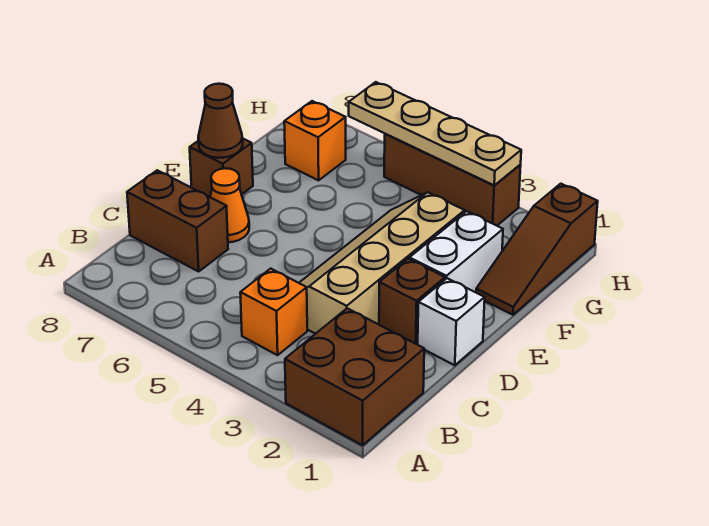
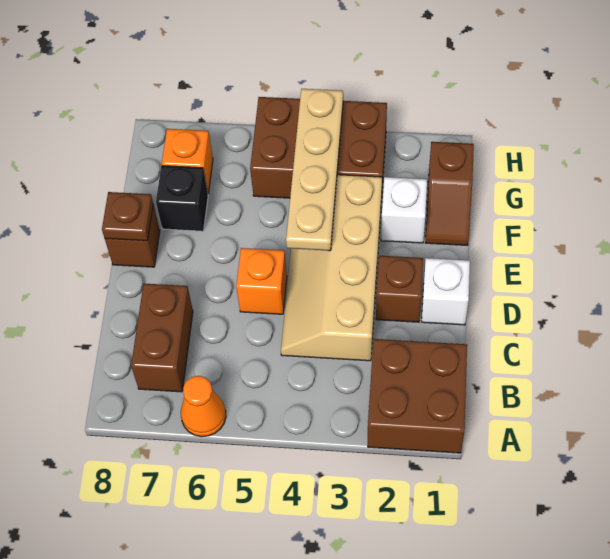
orange 1x1 brick [240,269,307,355] -> orange 1x1 brick moved to [236,248,287,314]
brown 1x2 brick [127,170,228,271] -> brown 1x2 brick turned to [131,284,193,392]
orange 1x1 cone [210,168,249,242] -> orange 1x1 cone moved to [181,376,226,437]
white 1x2 brick [410,211,503,292] -> white 1x1 brick [381,177,427,243]
brown 1x1 cone [198,84,243,158] -> brown 1x1 plate [102,192,153,241]
brown 1x3 slope [476,184,598,315] -> brown 1x2 slope [425,142,474,245]
none -> black 1x1 brick [156,166,208,231]
brown 1x3 brick [384,134,521,226] -> brown 2x3 brick [250,97,387,203]
tan 1x4 plate [349,82,521,185] -> tan 1x4 plate turned to [286,89,343,251]

